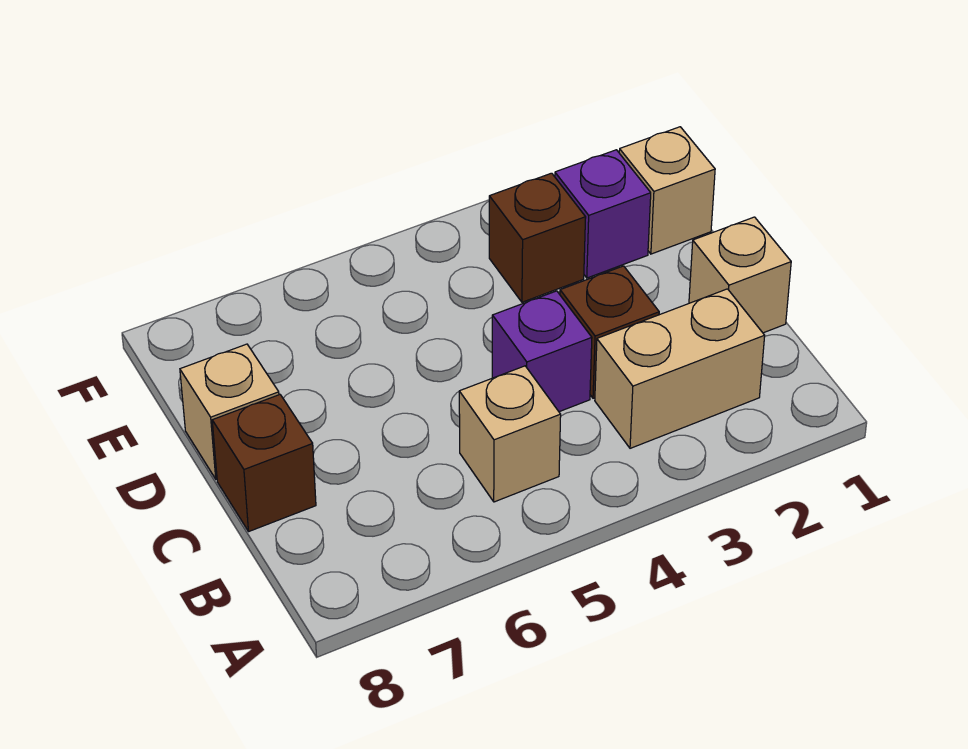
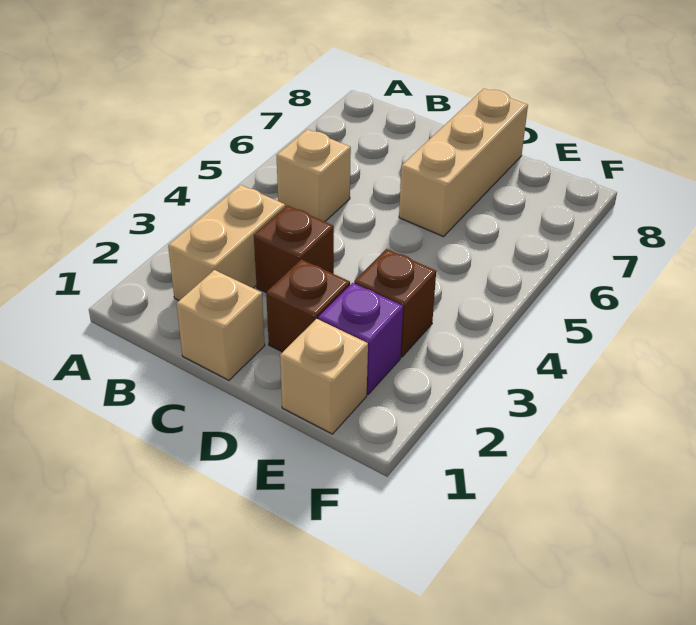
purple 1x1 brick [492,291,592,412] -> none
brown 1x1 brick [212,395,316,531] -> brown 1x1 brick moved to [266,259,350,352]
tan 1x1 brick [180,344,279,479] -> tan 1x3 brick [399,89,528,237]

